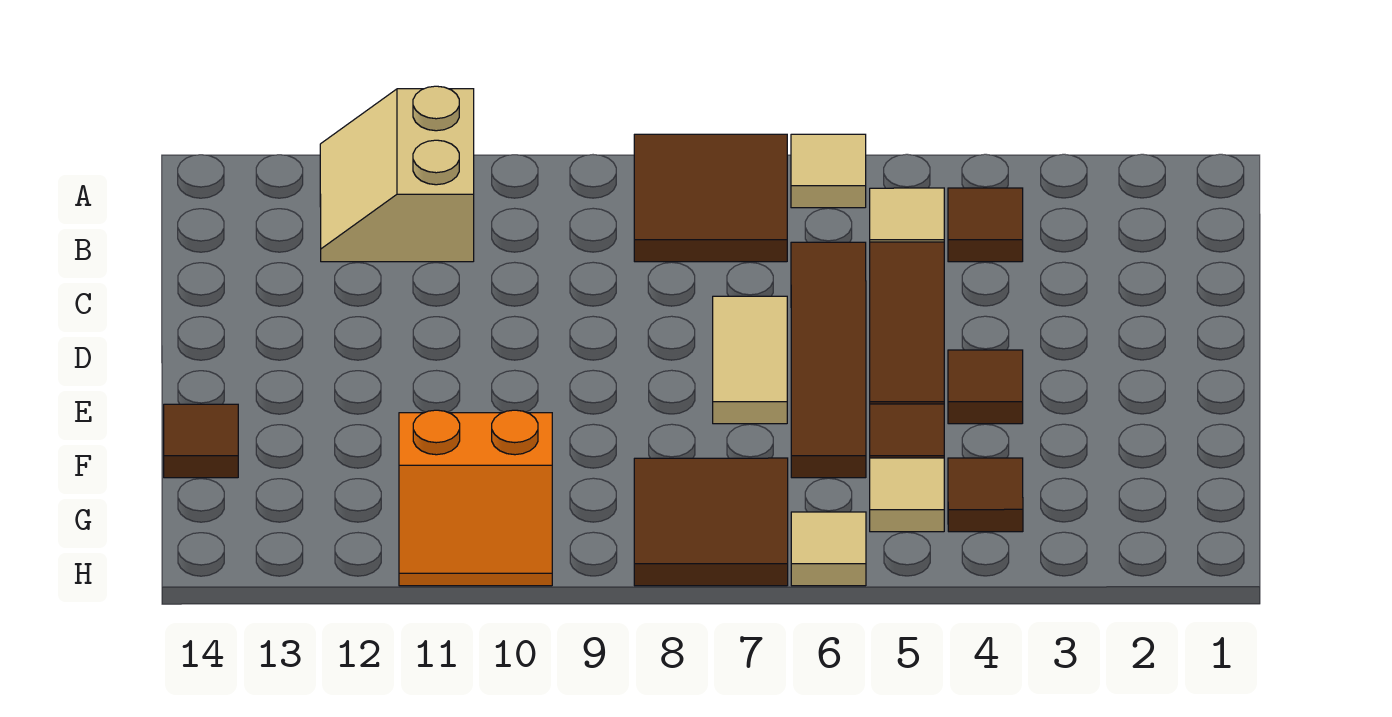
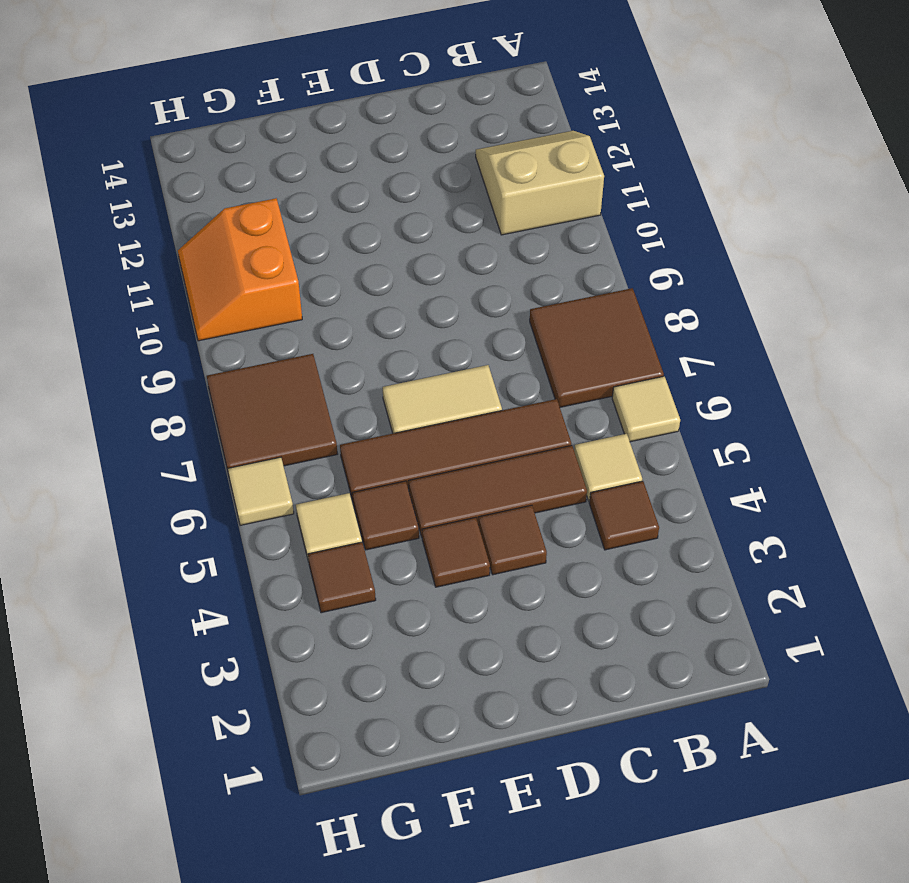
brown 1x1 tile [164,404,238,478] -> brown 1x1 tile moved to [478,505,547,575]

